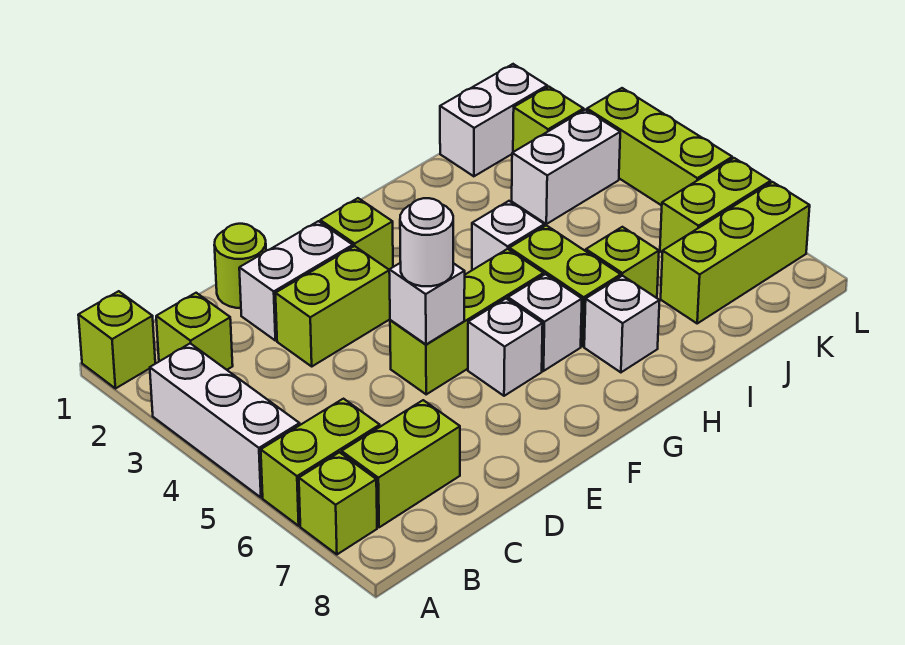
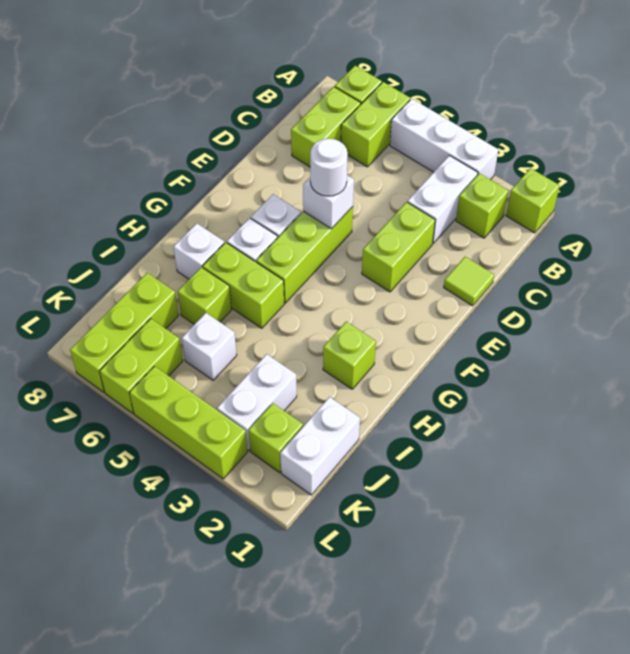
lime 1x1 round brick [214,224,266,308] -> lime 1x1 tile [444,257,494,306]
white 1x2 brick [239,221,353,341] -> white 1x2 brick moved to [407,155,478,243]
lime 1x1 brick [320,198,393,269] -> lime 1x1 brick moved to [323,322,376,389]
white 1x1 brick [472,201,544,270] -> white 1x1 brick moved to [182,313,237,380]

